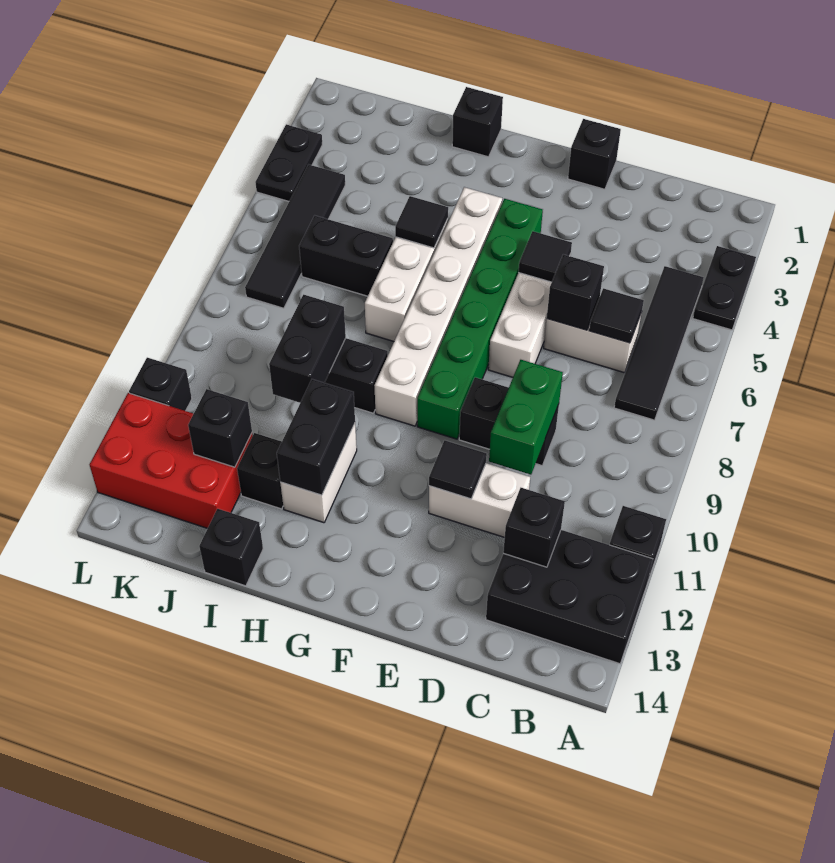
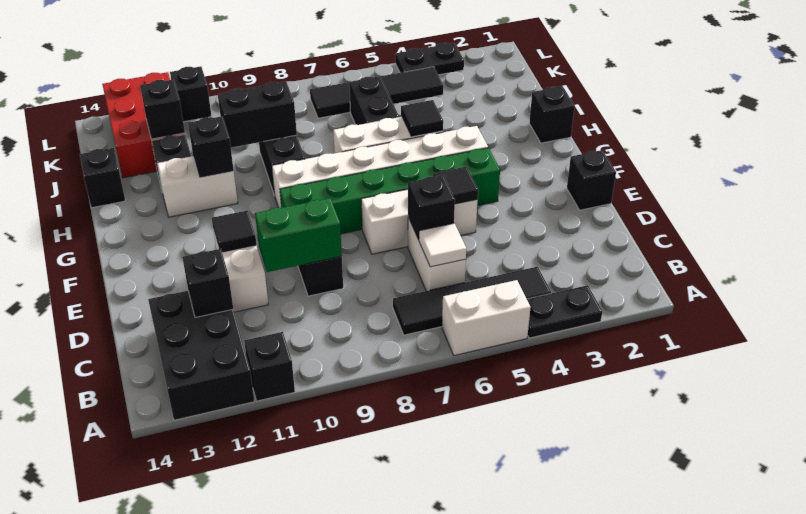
none -> white 1x2 brick [442,280,531,355]
black 1x1 tile [589,288,644,343] -> white 1x1 tile [419,223,466,267]
black 1x2 brick [277,379,355,495] -> black 1x1 brick [188,116,234,178]

